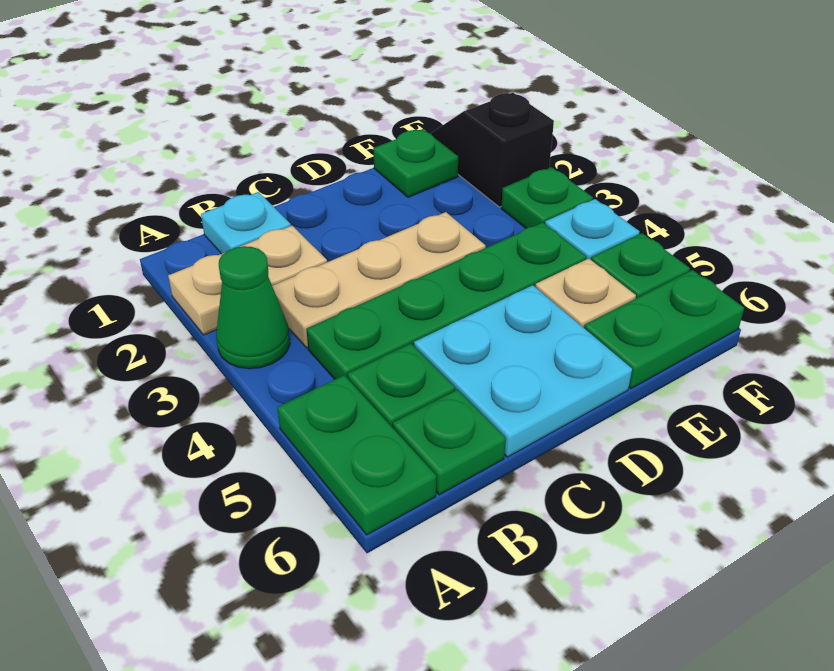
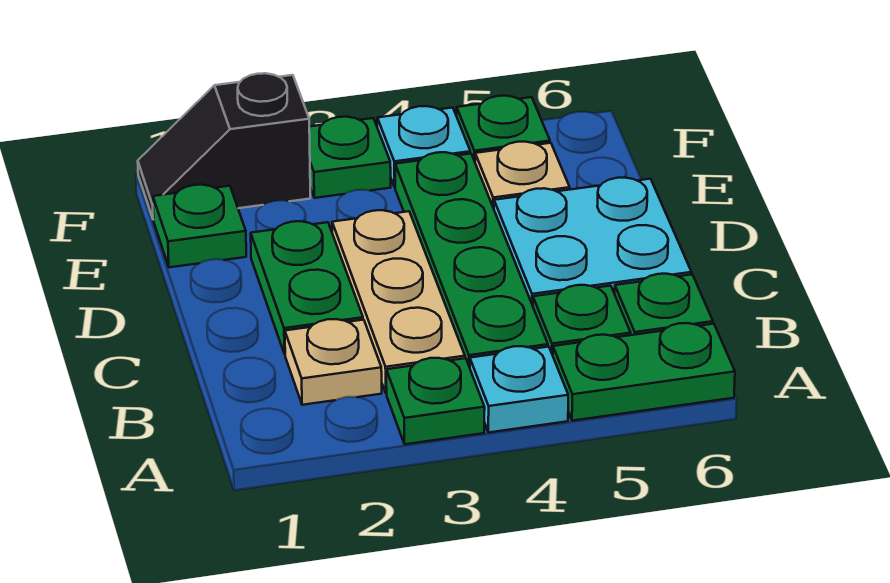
tan 1x2 plate [168,226,327,335] -> tan 1x1 plate [285,319,382,405]
green 1x1 cone [216,246,290,369] -> green 1x1 plate [386,358,485,444]
cyan 1x1 plate [201,192,291,254] -> cyan 1x1 plate moved to [470,346,568,432]
green 1x2 plate [584,270,744,389] -> green 1x2 plate moved to [251,221,363,354]

